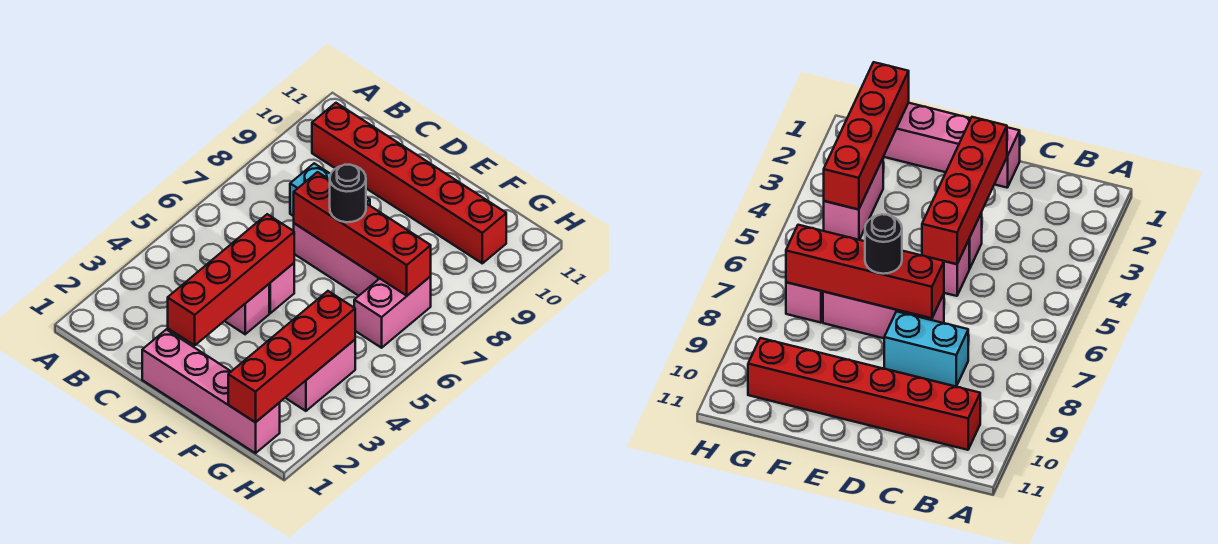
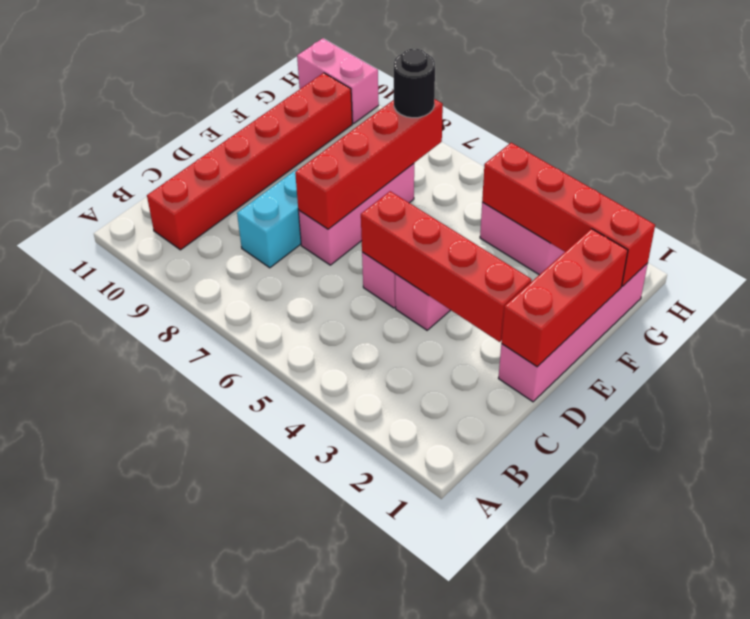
none -> red 1x3 brick [501,229,628,367]
black 1x1 round brick [330,165,366,222] -> black 1x1 round brick moved to [394,49,435,118]
pink 1x2 brick [354,276,431,348] -> pink 1x2 brick moved to [297,38,379,124]

